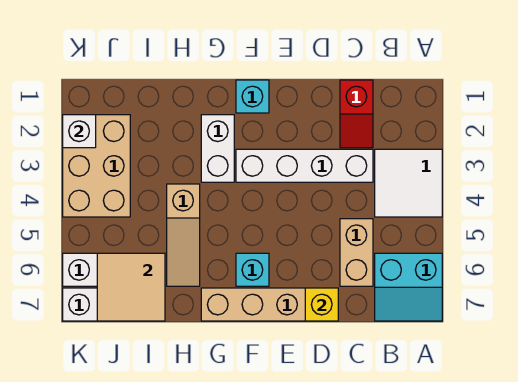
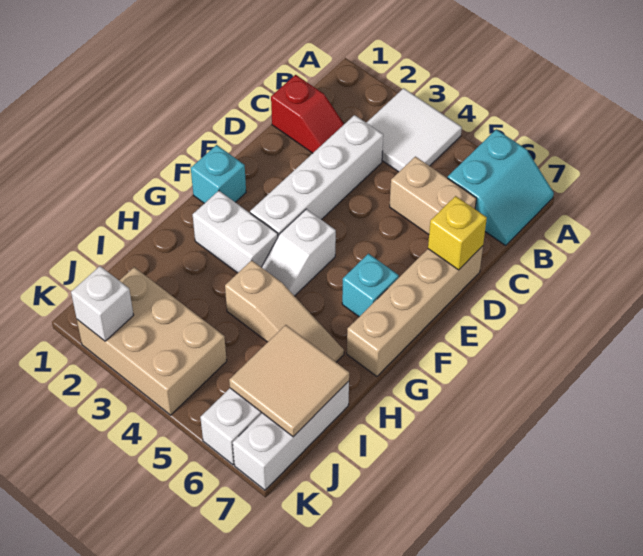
none -> white 1x2 slope [262,209,336,296]

